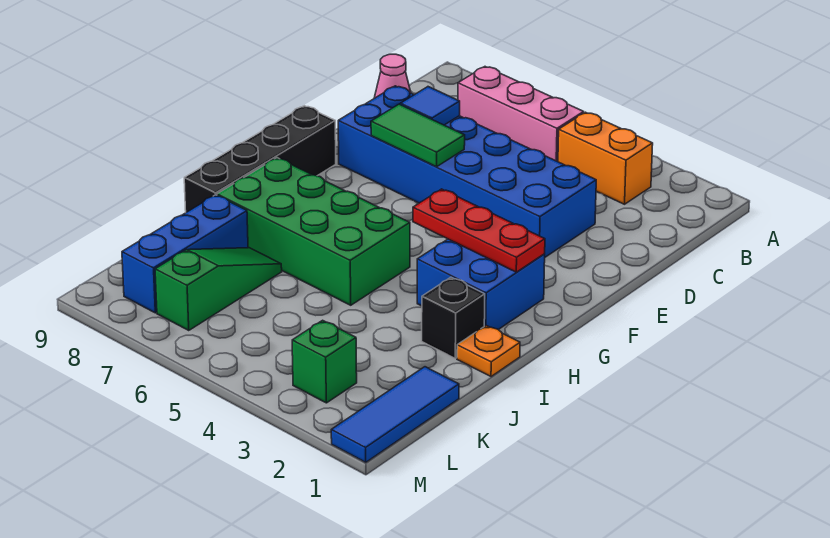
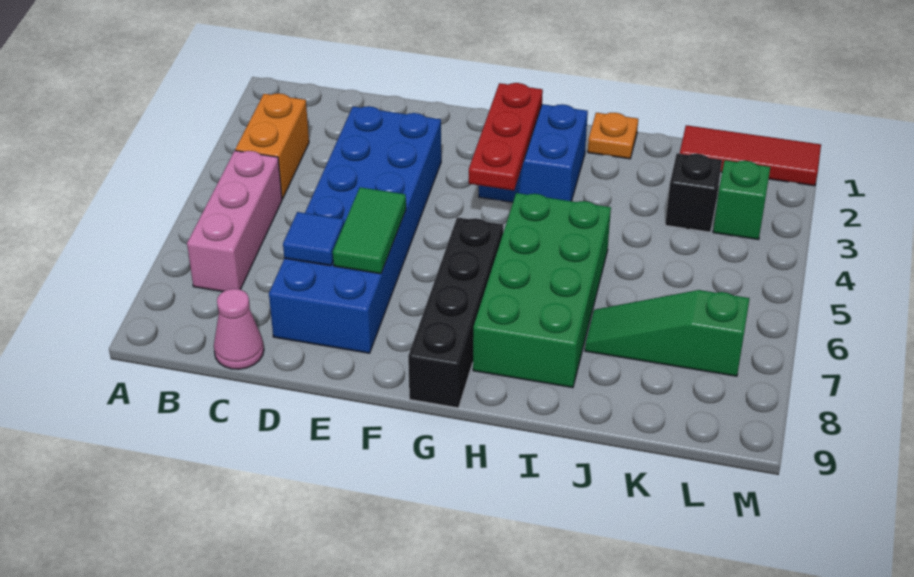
black 1x4 brick [184,106,336,212] -> black 1x4 brick turned to [408,217,503,408]
black 1x1 brick [422,277,485,358] -> black 1x1 brick moved to [665,153,722,232]
blue 1x3 brick [122,195,248,313] -> none
blue 1x3 tile [331,367,459,462] -> red 1x3 tile [680,125,821,186]

